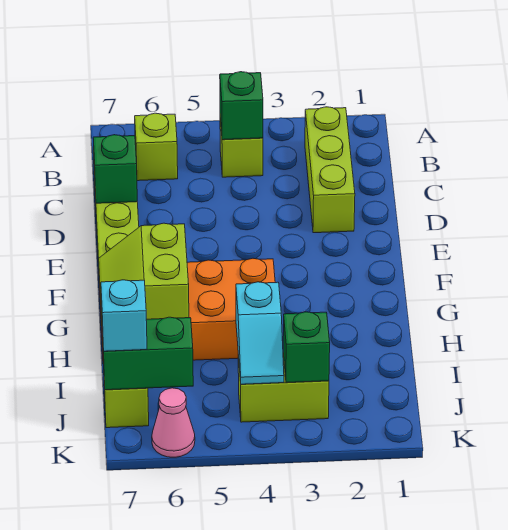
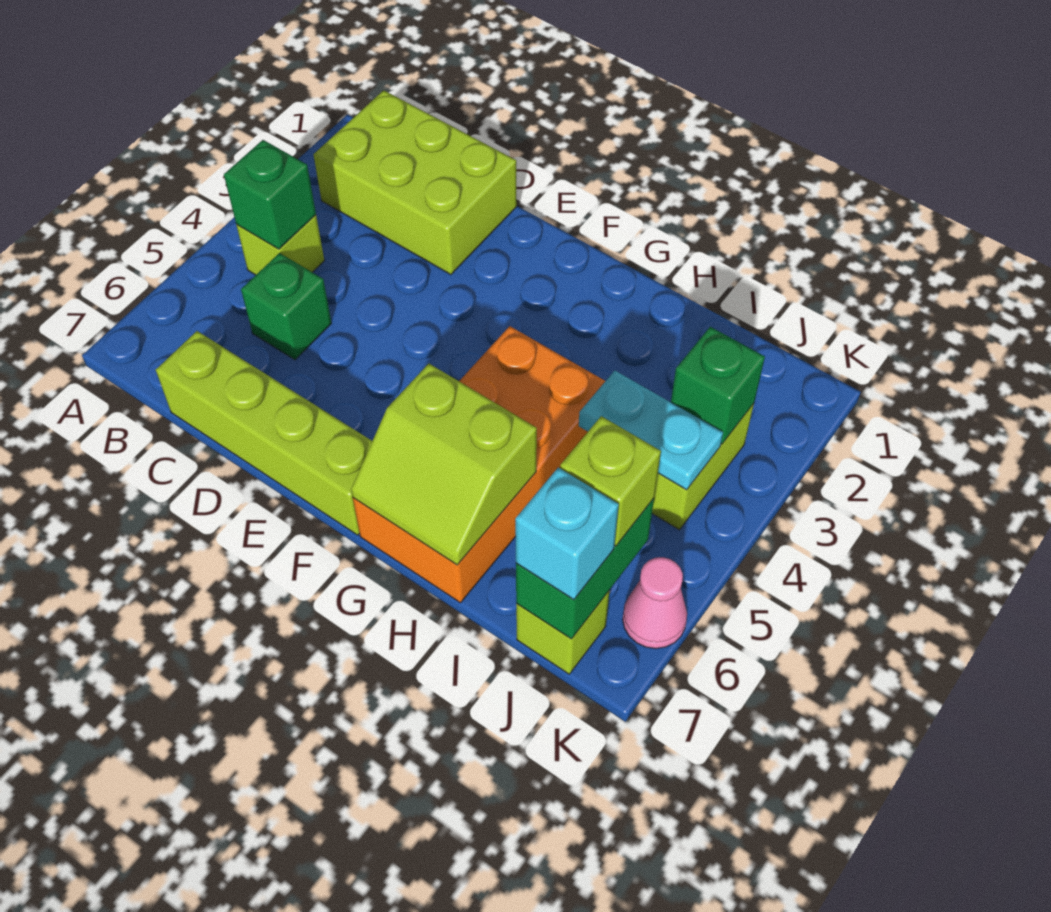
lime 1x3 brick [305,107,355,233] -> lime 2x3 brick [313,90,517,275]
lime 1x1 brick [135,113,178,181] -> lime 1x1 brick moved to [560,416,661,546]
green 1x1 brick [93,135,137,203] -> green 1x1 brick moved to [241,253,332,360]
cyan 1x2 slope [236,282,284,384] -> cyan 1x2 plate [579,371,723,490]

